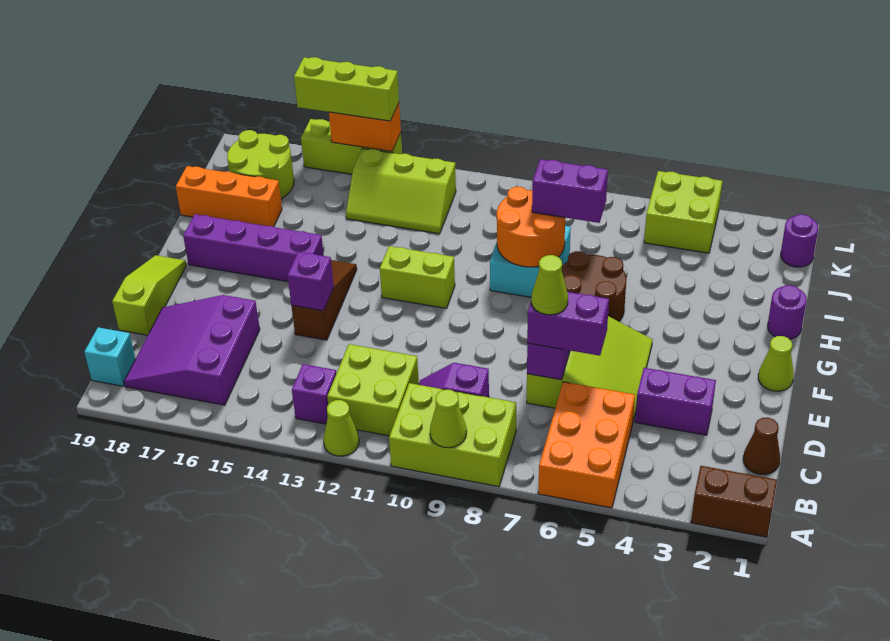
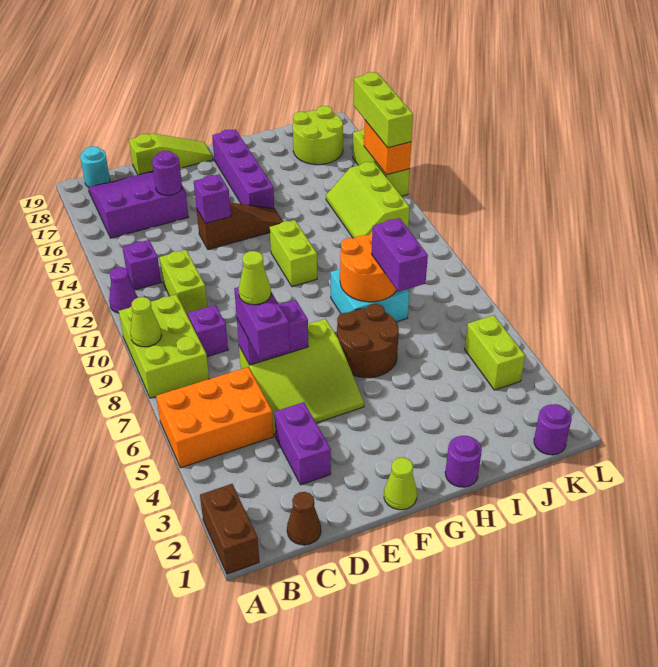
lime 1x1 cone [323,400,359,456] -> purple 1x1 cone [109,267,137,313]
lime 2x2 brick [327,344,419,436] -> lime 1x2 brick [159,250,207,313]
cyan 1x1 brick [84,327,136,386] -> cyan 1x1 round brick [80,146,110,187]
none -> purple 1x1 round brick [152,151,182,195]
orange 1x3 brick [176,166,282,227] -> none
lime 2x2 brick [644,171,722,253] -> lime 1x2 brick [465,315,525,390]

